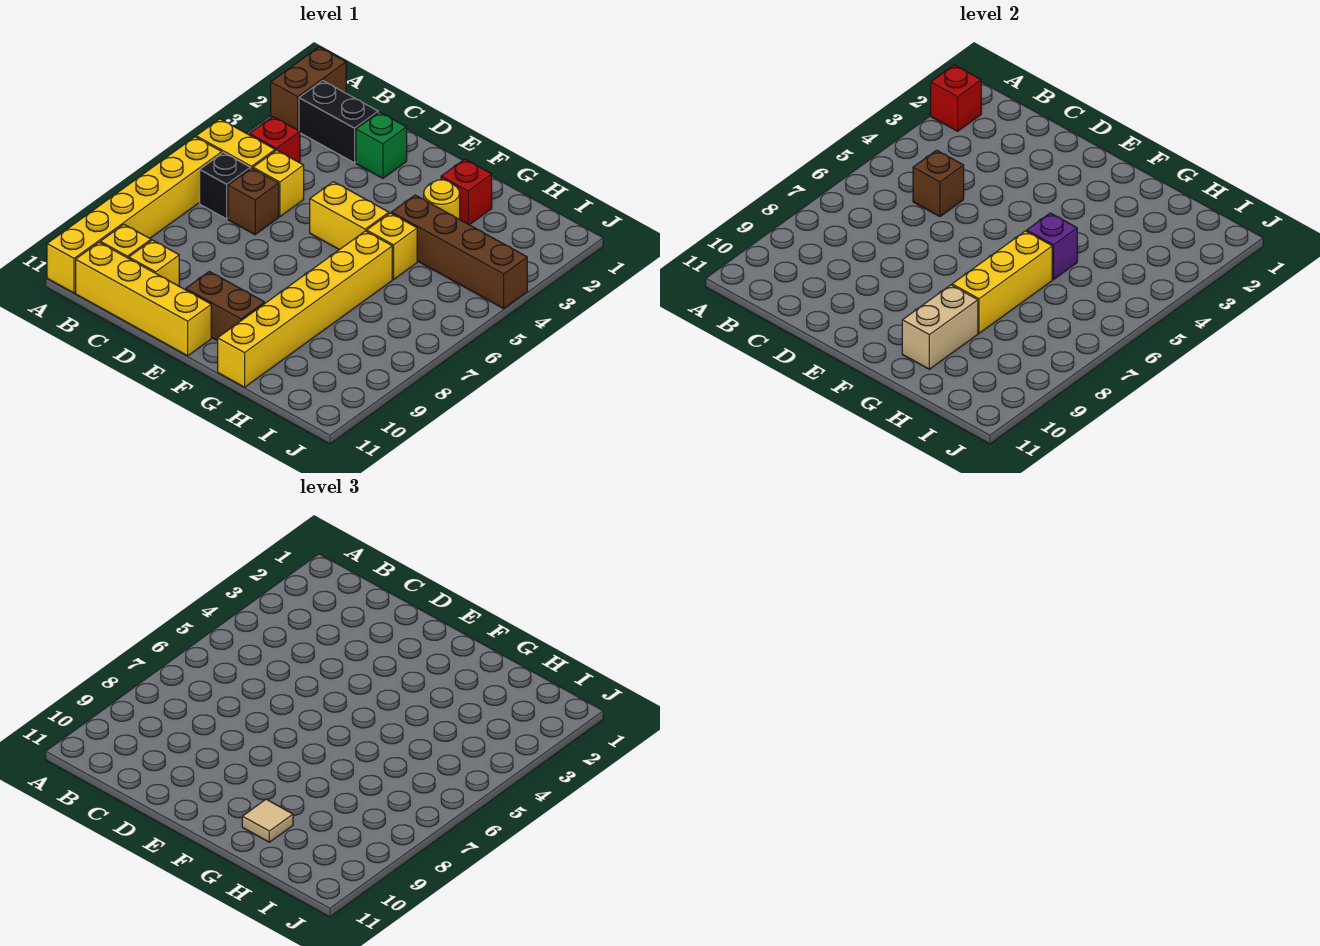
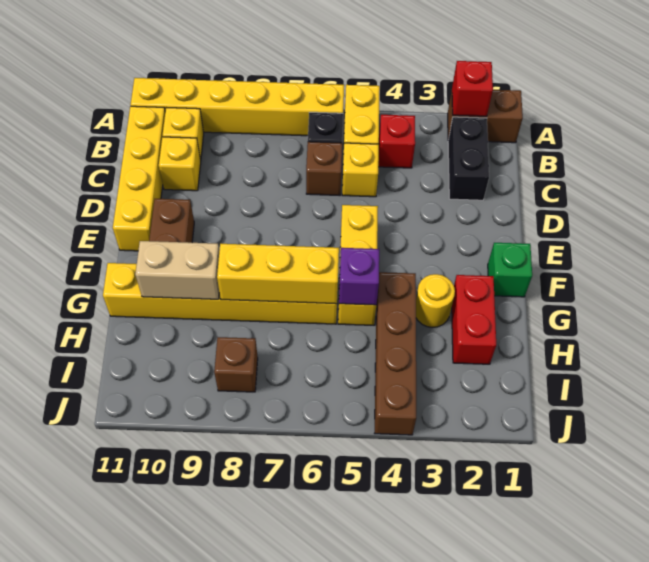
brown 1x1 brick [913,150,964,217] -> brown 1x1 brick moved to [214,337,258,392]
green 1x1 brick [356,112,407,178] -> green 1x1 brick moved to [488,243,532,297]
red 1x1 brick [441,159,492,225] -> red 1x2 brick [452,275,496,364]
tan 1x1 tile [242,799,293,842] -> none

